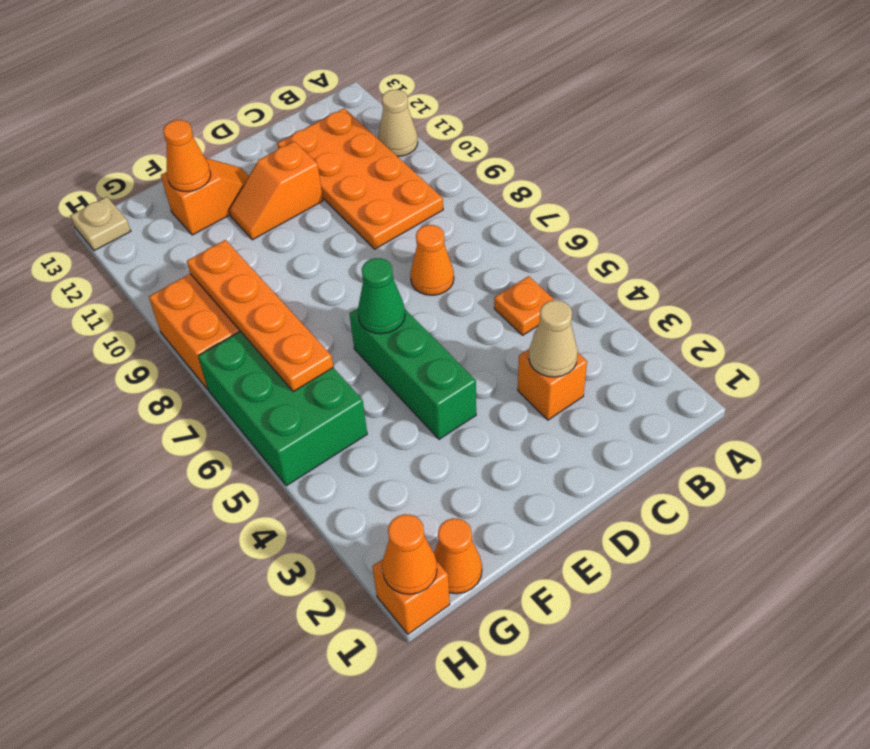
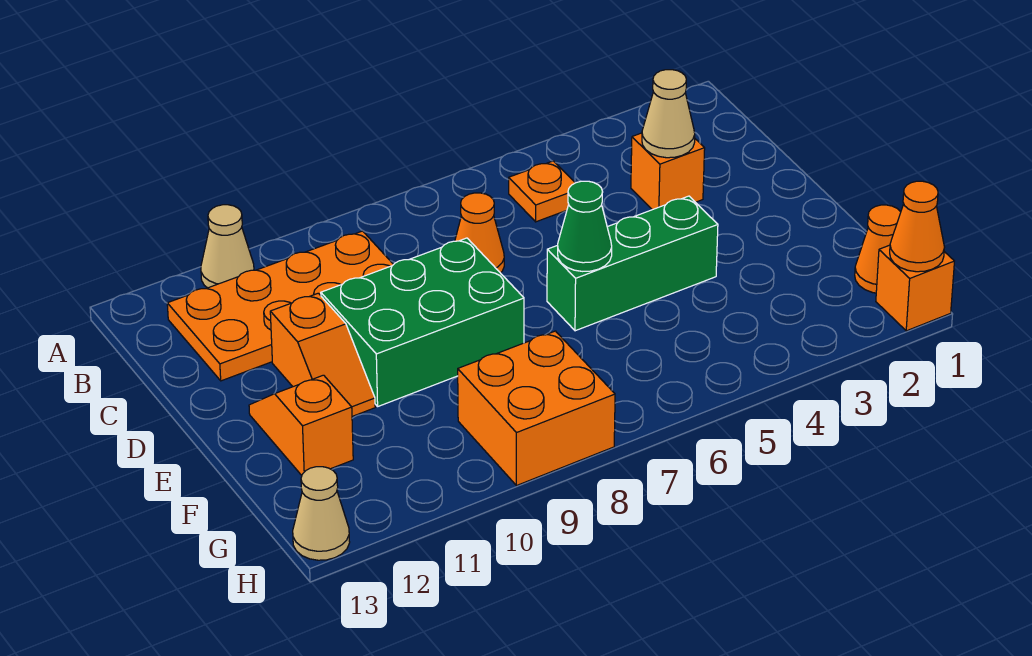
orange 1x1 cone [163,120,211,192] -> none
green 2x3 brick [198,331,367,486] -> green 2x3 brick moved to [321,238,524,406]
orange 1x4 plate [187,240,333,392] -> none
tan 1x1 plate [70,197,131,251] -> tan 1x1 cone [293,467,350,560]

